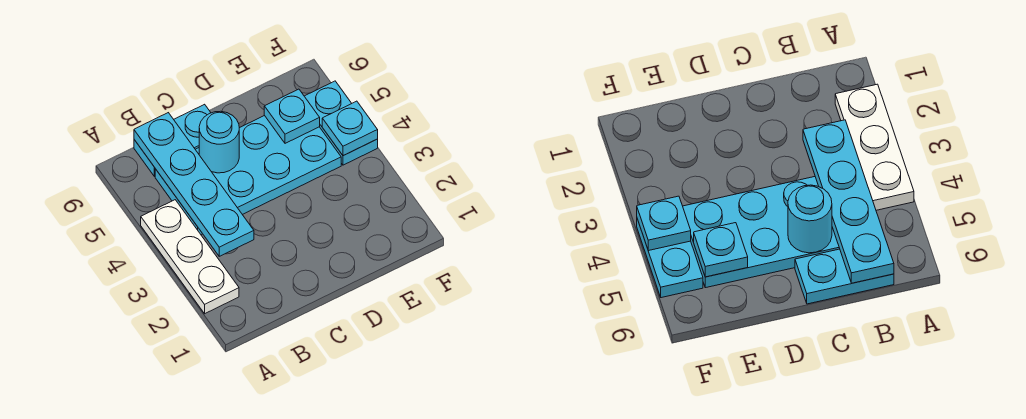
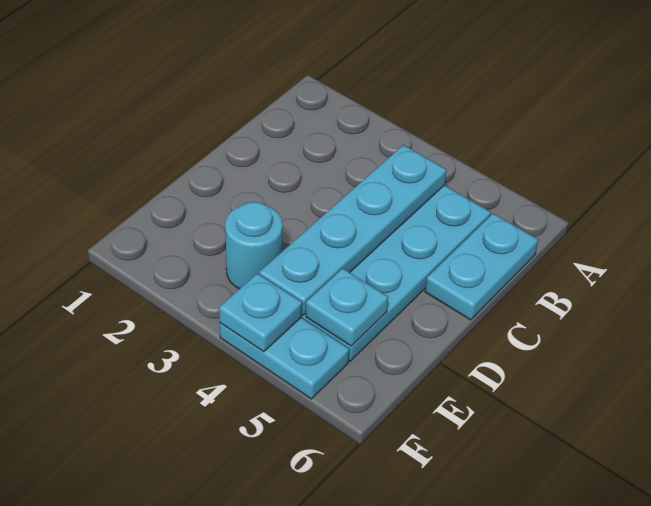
white 1x3 plate [141,200,239,314] -> none
cyan 1x4 plate [134,113,254,256] -> cyan 1x4 plate turned to [259,145,447,315]
cyan 1x1 round brick [199,111,239,173] -> cyan 1x1 round brick moved to [225,202,283,289]

